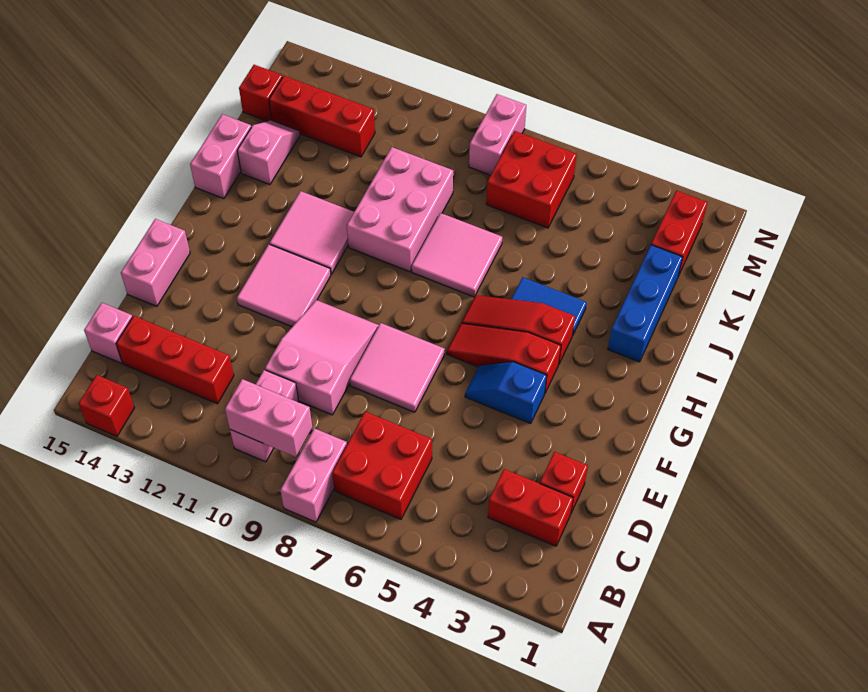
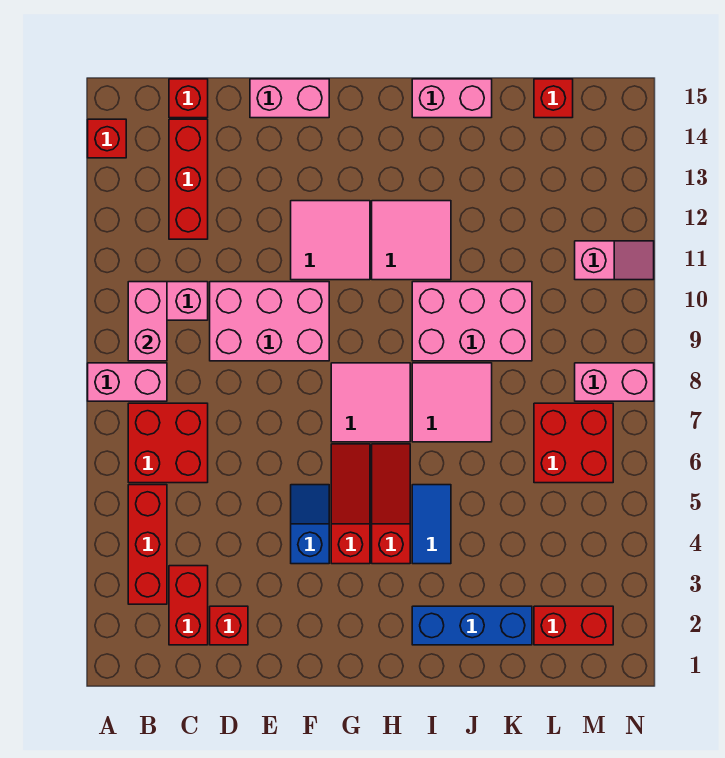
pink 1x1 brick [84,303,132,363] -> red 1x1 brick [169,79,208,118]
pink 2x3 slope [265,300,379,415] -> pink 2x3 brick [210,282,329,361]
pink 2x2 tile [350,323,445,412] -> pink 2x2 tile moved to [331,363,410,442]
pink 1x2 slope [237,120,300,185] -> pink 1x2 slope moved to [575,241,654,280]
red 1x3 brick [269,76,375,157] -> red 1x3 brick moved to [128,485,167,604]

